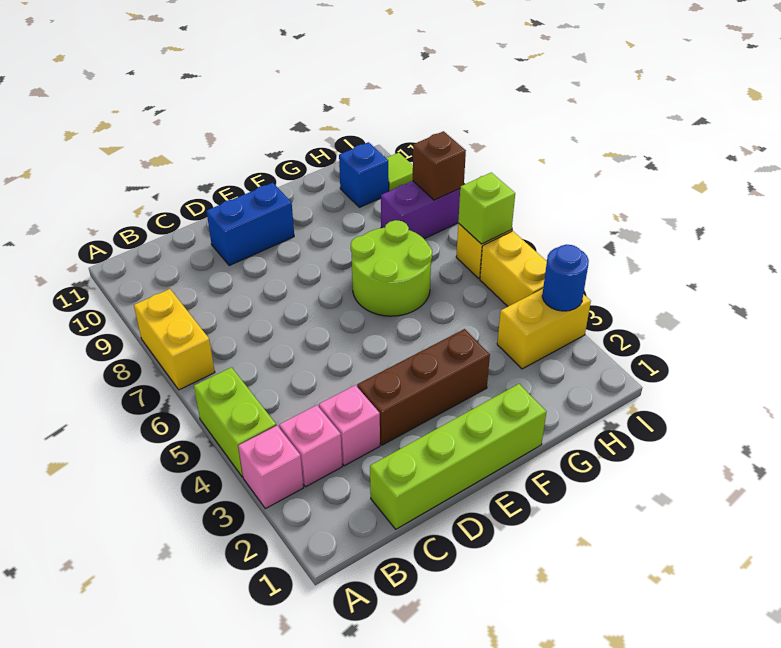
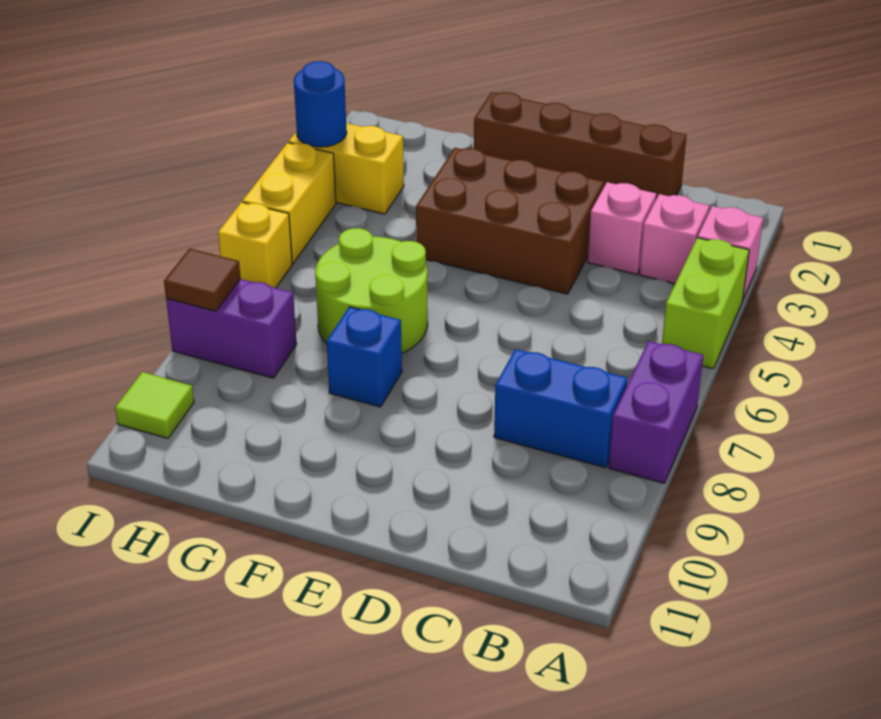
yellow 1x2 brick [134,289,215,390] -> purple 1x2 brick [609,341,703,483]
lime 1x4 brick [370,384,546,529] -> brown 1x4 brick [474,92,687,199]
brown 1x3 brick [357,329,490,445] -> brown 2x3 brick [416,148,604,294]
blue 1x2 brick [207,183,294,265] -> blue 1x2 brick moved to [494,349,628,468]
blue 1x1 brick [339,142,389,207] -> blue 1x1 brick moved to [327,307,402,407]
lime 1x1 brick [458,173,515,244] -> none
brown 1x1 brick [413,131,466,200] -> brown 1x1 tile [164,249,241,311]

